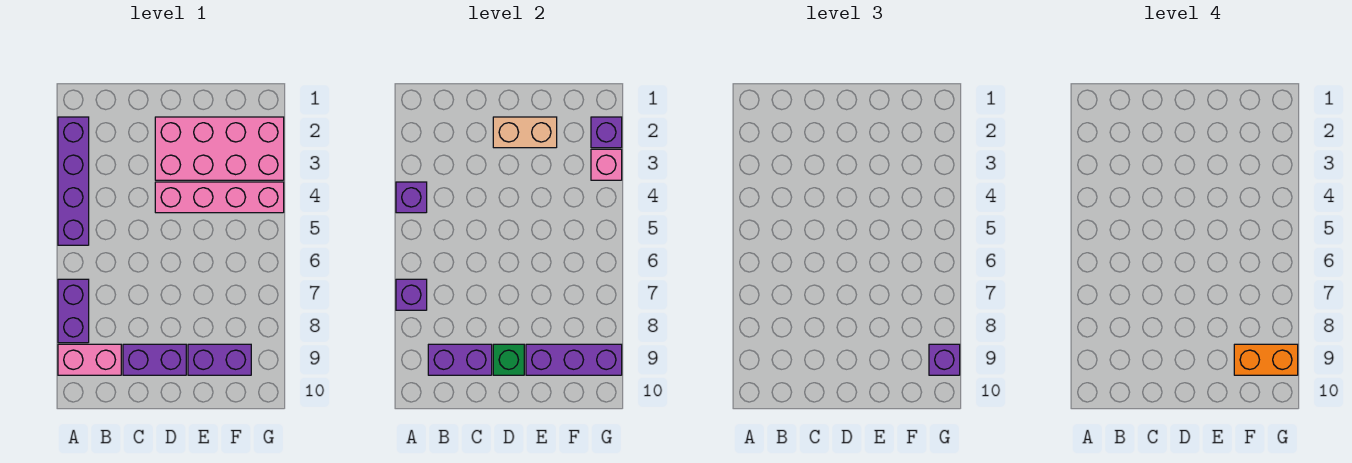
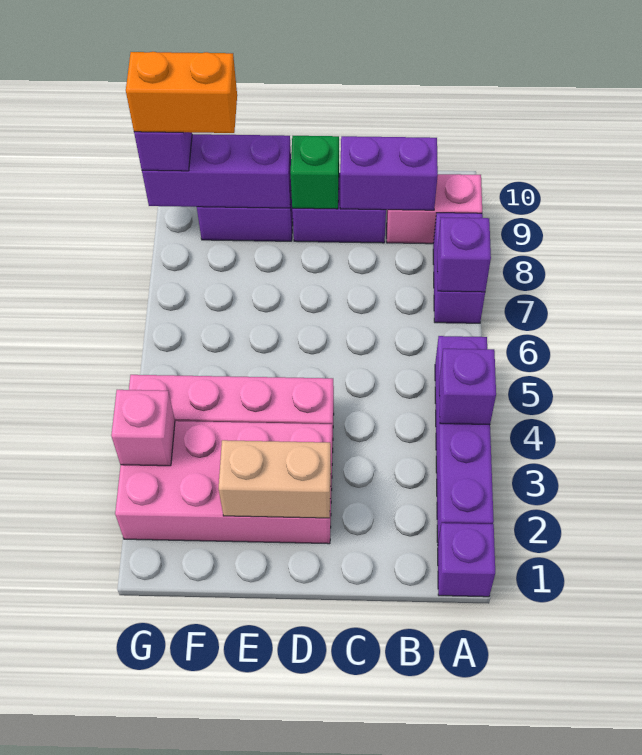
purple 1x1 brick [591,117,622,148] -> purple 1x1 brick moved to [438,523,495,597]

